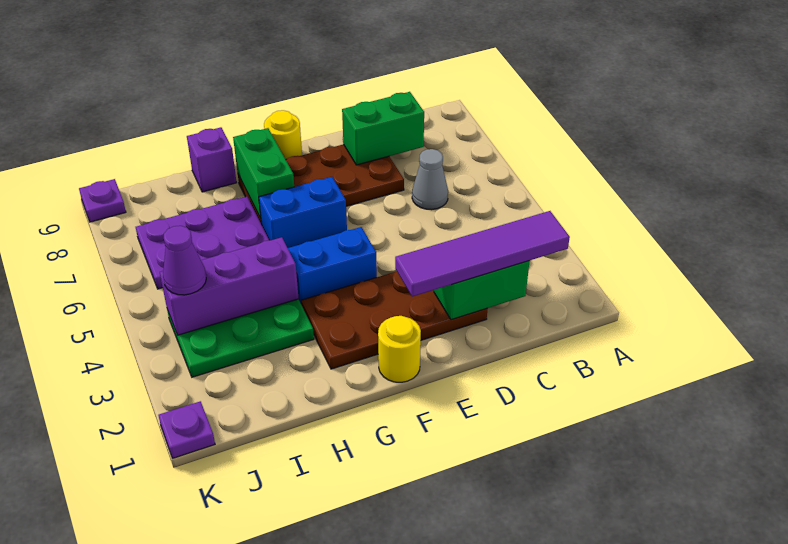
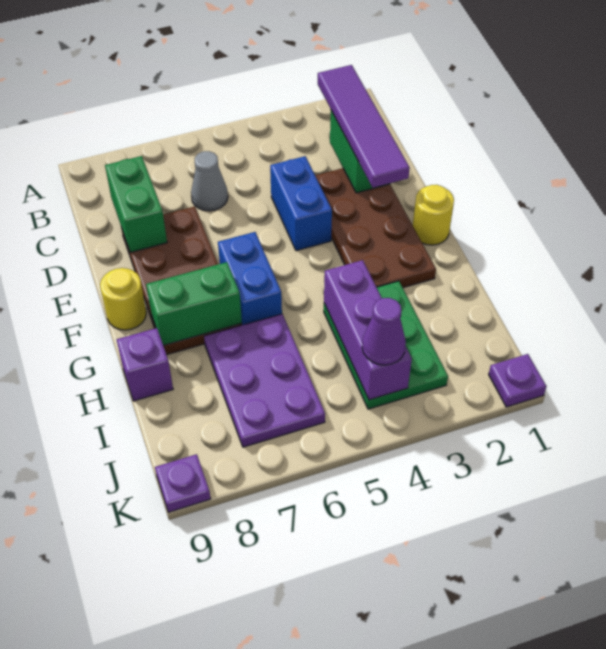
blue 1x2 brick [288,227,377,305] -> blue 1x2 brick moved to [270,156,332,251]

